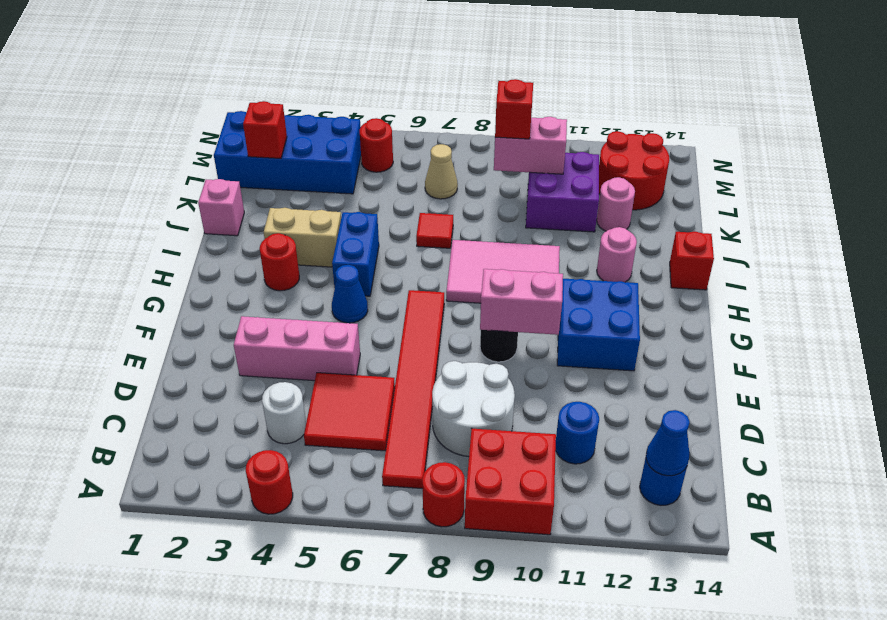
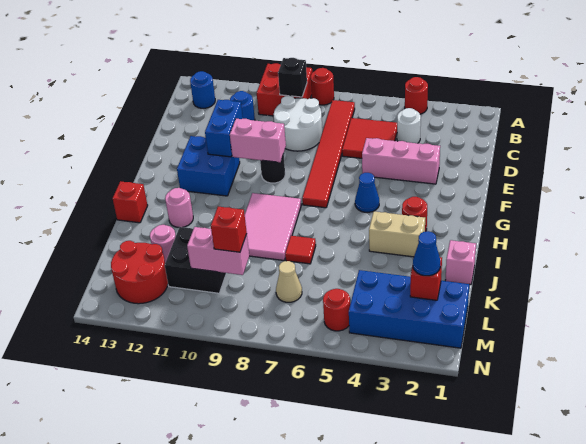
none -> black 1x1 brick [278,58,307,97]
blue 1x1 cone [646,410,690,476] -> blue 1x1 cone moved to [413,231,440,276]
blue 1x2 brick [332,212,379,296] -> blue 1x2 brick moved to [205,100,243,157]
pink 2x3 tile [446,240,560,303] -> pink 2x3 tile turned to [245,193,301,260]
purple 2x2 brick [526,152,599,232] -> black 2x2 brick [165,227,226,293]

